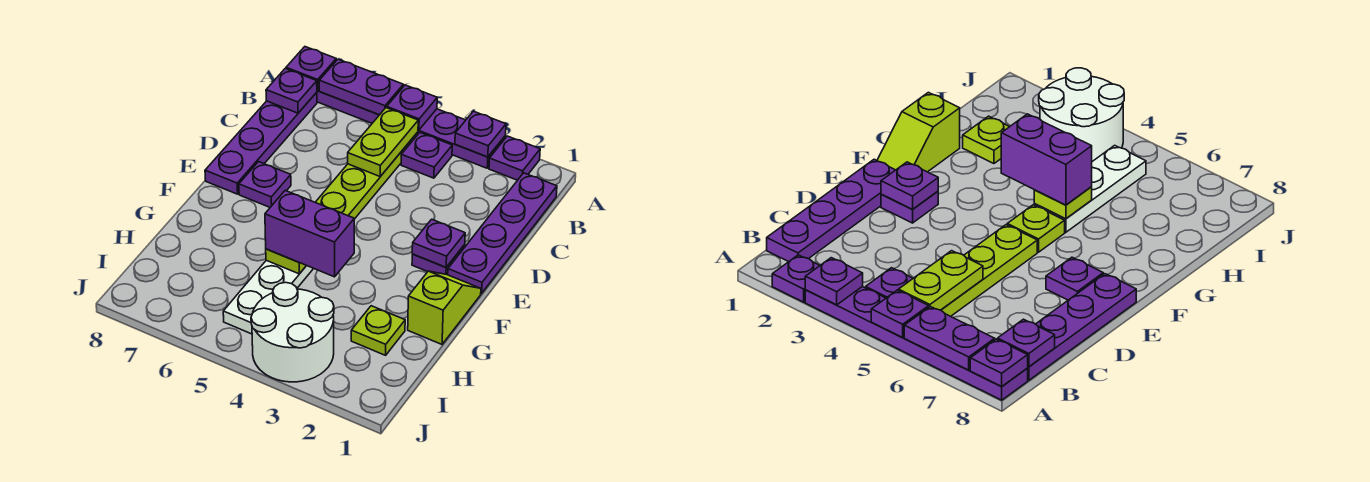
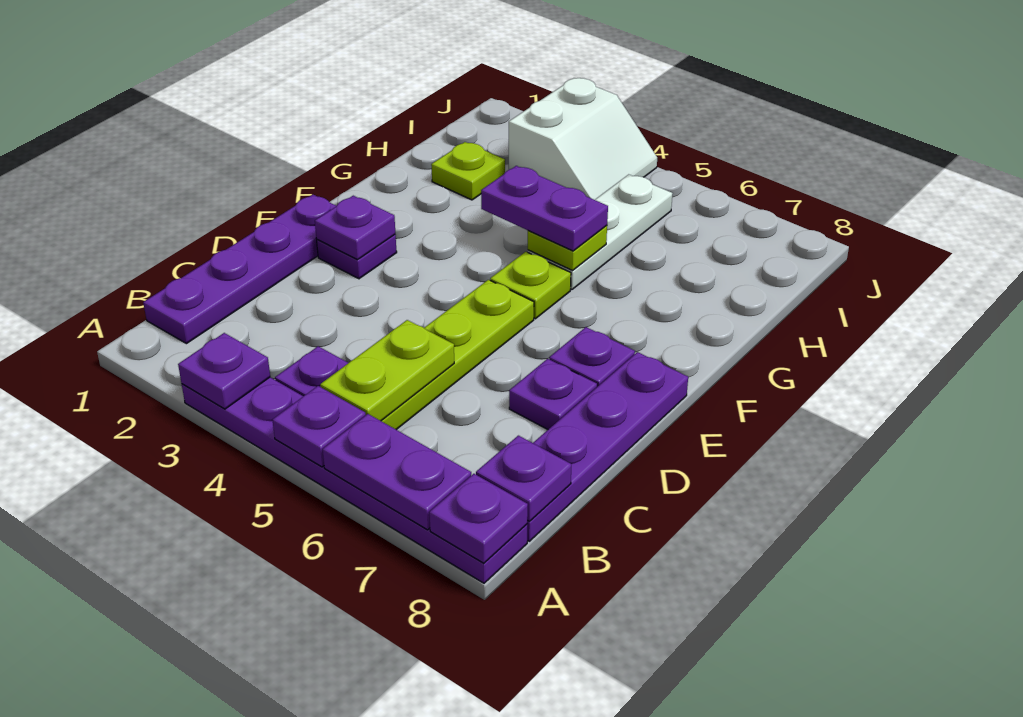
purple 1x1 plate [489,136,540,180] -> purple 1x1 plate moved to [509,359,597,429]
lime 1x2 slope [408,271,481,344] -> none
purple 1x2 brick [265,190,354,277] -> purple 1x2 plate [481,166,608,251]
white 2x2 round brick [251,282,334,382] -> white 2x2 slope [509,78,657,200]

